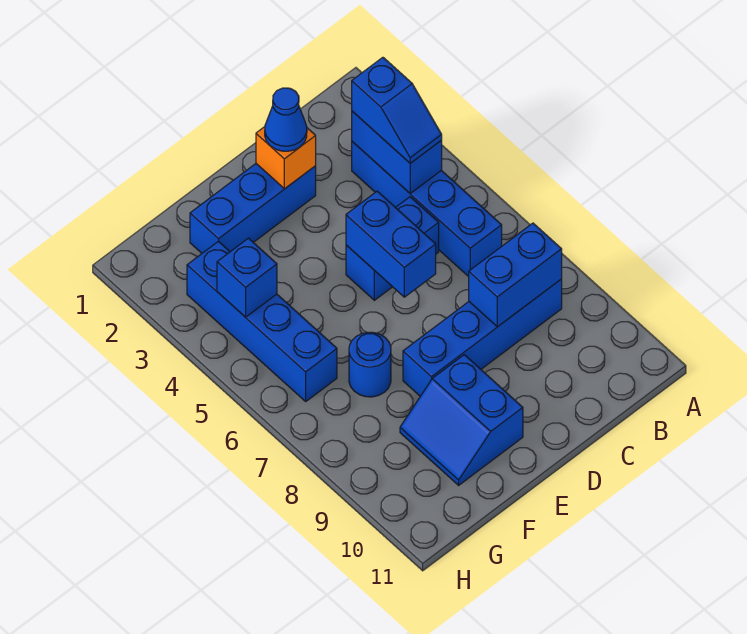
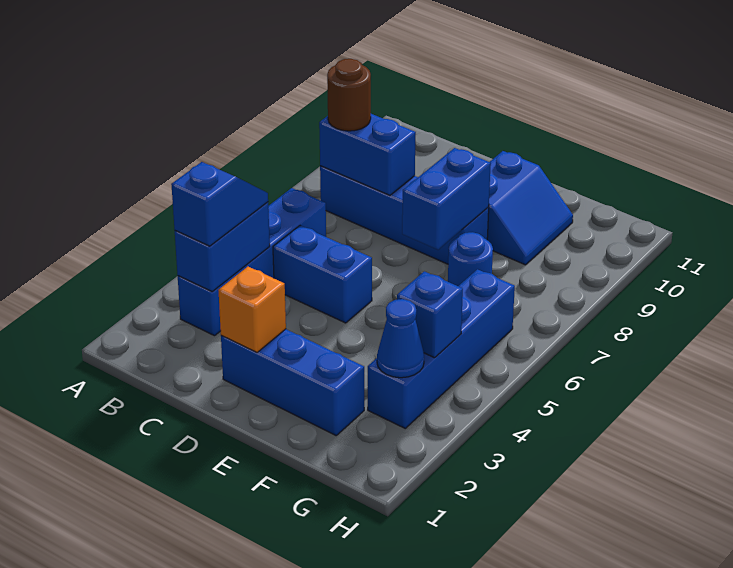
none -> brown 1x1 round brick [327,59,371,131]
blue 1x1 cone [265,88,307,151] -> blue 1x1 cone moved to [377,299,424,378]
blue 1x2 brick [346,191,436,297] -> blue 1x2 brick moved to [402,148,491,250]

